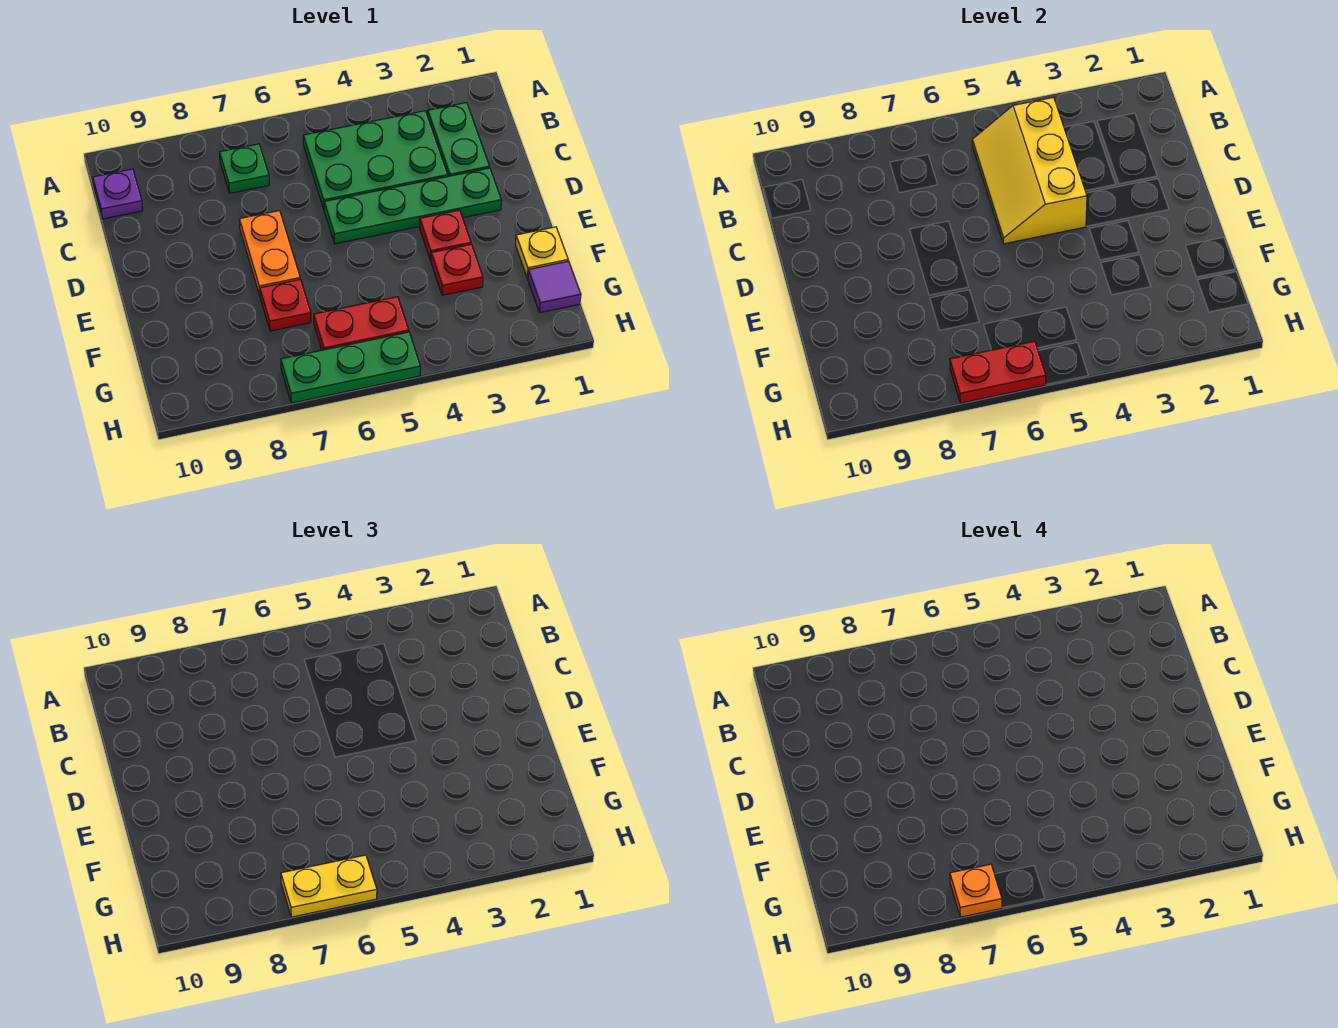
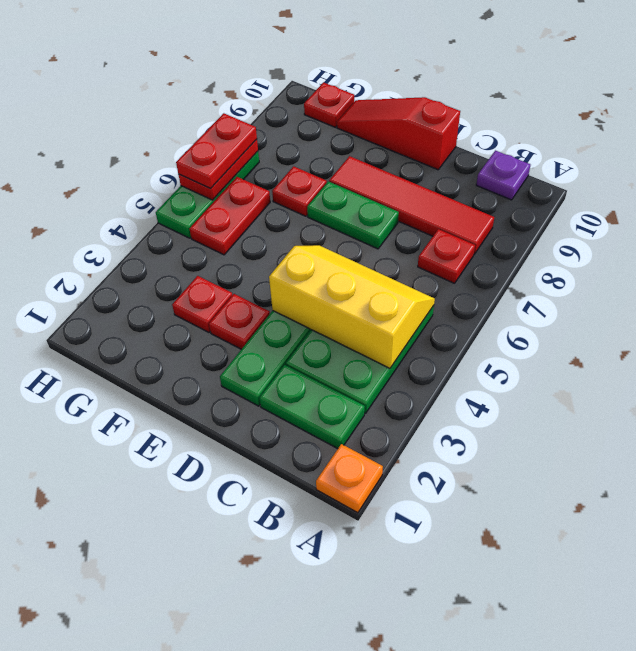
green 1x1 plate [220,144,269,193] -> red 1x1 plate [418,229,475,283]
none -> red 1x4 tile [329,156,494,254]
orange 1x2 plate [239,211,300,295] -> green 1x2 plate [307,181,399,249]
none -> red 1x3 slope [337,97,460,170]
yellow 1x1 plate [515,227,568,278] -> none
purple 1x1 tile [528,261,581,313] -> none
none -> red 1x1 plate [304,83,354,127]
yellow 1x2 plate [281,855,377,917] -> red 1x2 plate [176,113,257,189]
orange 1x1 plate [950,864,1002,917] -> orange 1x1 plate moved to [316,444,383,513]

